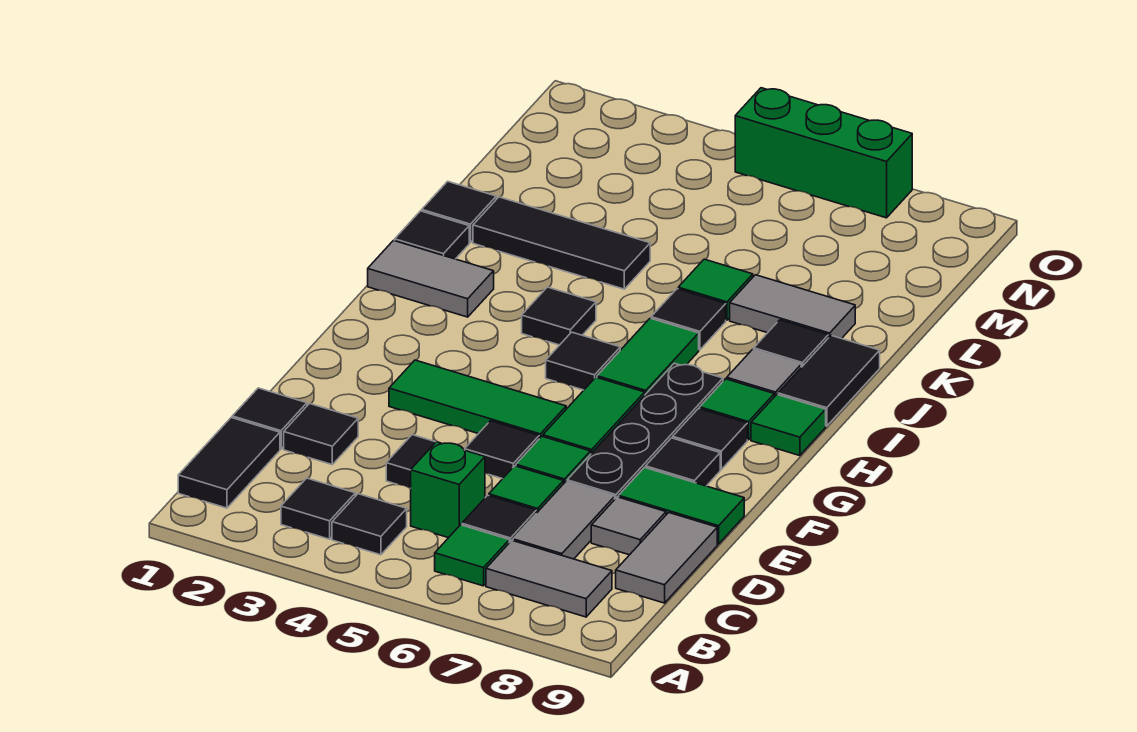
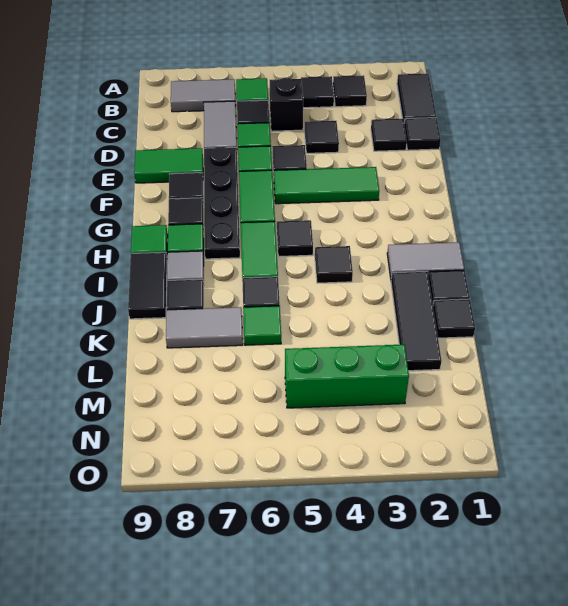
green 1x1 brick [410,442,485,538] -> black 1x1 brick [270,78,303,131]
grey 1x2 tile [616,513,717,603] -> none
grey 1x1 tile [591,497,666,555] -> none
black 1x3 tile [473,197,650,289] -> black 1x3 tile turned to [391,271,442,371]
green 1x3 brick [735,88,912,218] -> green 1x3 brick moved to [285,344,409,408]

